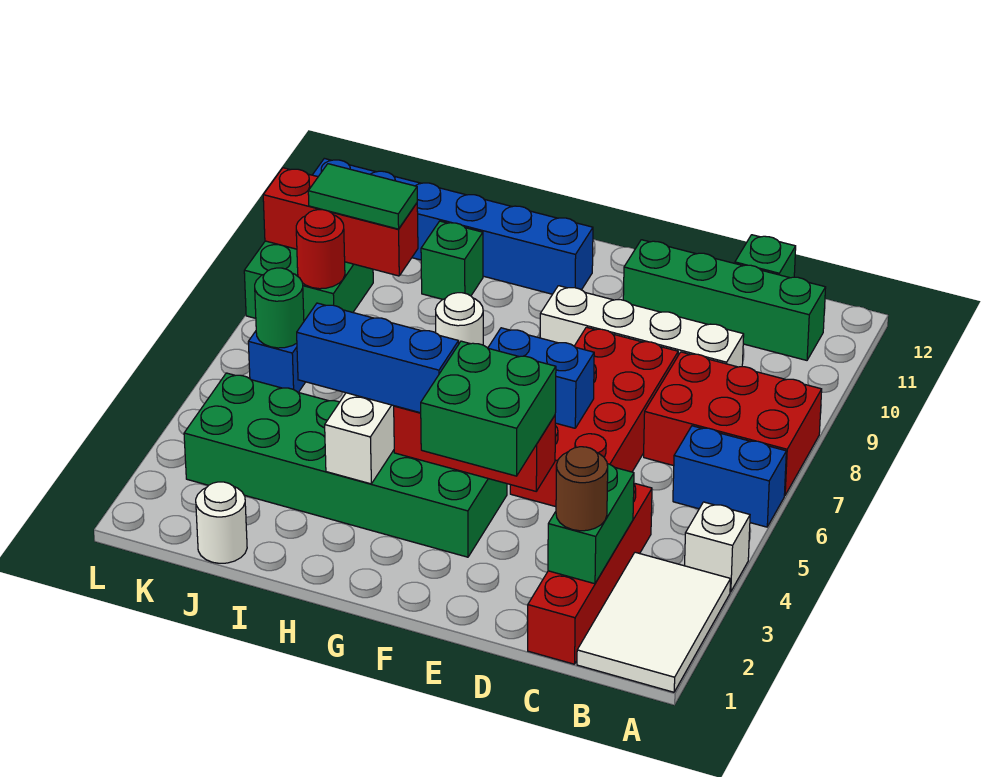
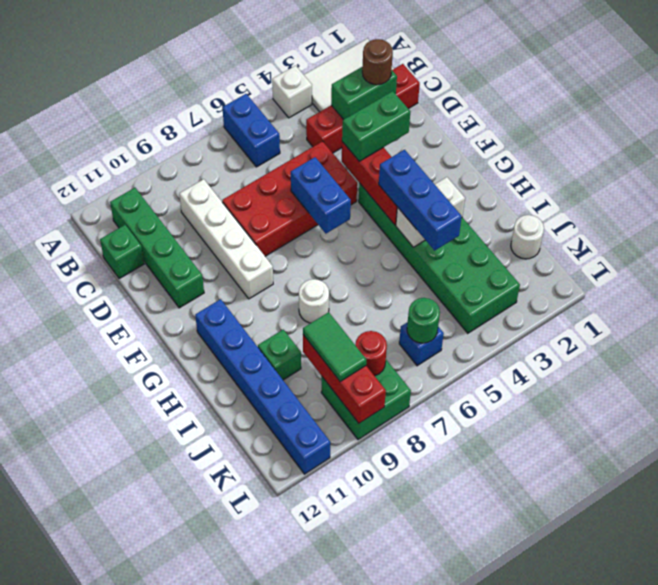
red 2x3 brick [644,352,822,495] -> none
green 2x2 brick [421,341,556,476] -> green 1x2 brick [342,91,410,161]

